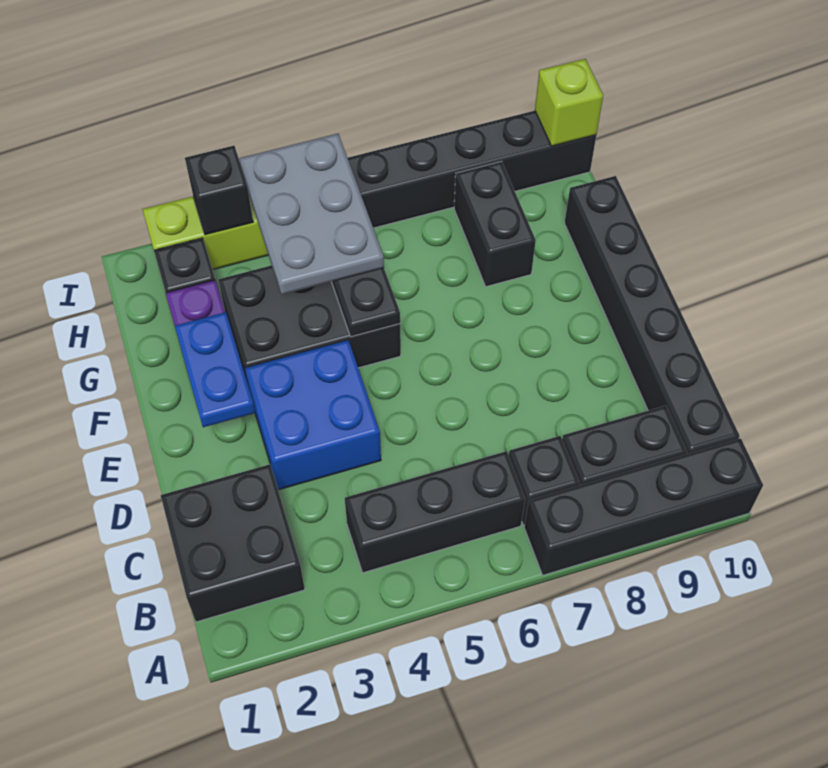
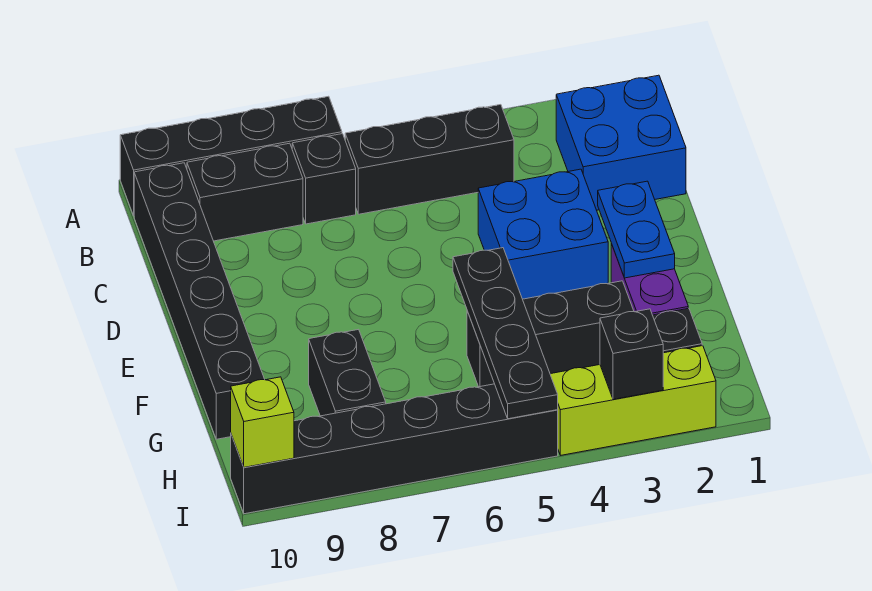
black 2x2 brick [161,464,305,622] -> blue 2x2 brick [556,75,686,210]
black 2x3 brick [218,265,401,383] -> black 1x3 brick [467,281,634,387]
grey 2x3 plate [239,134,384,295] -> none

